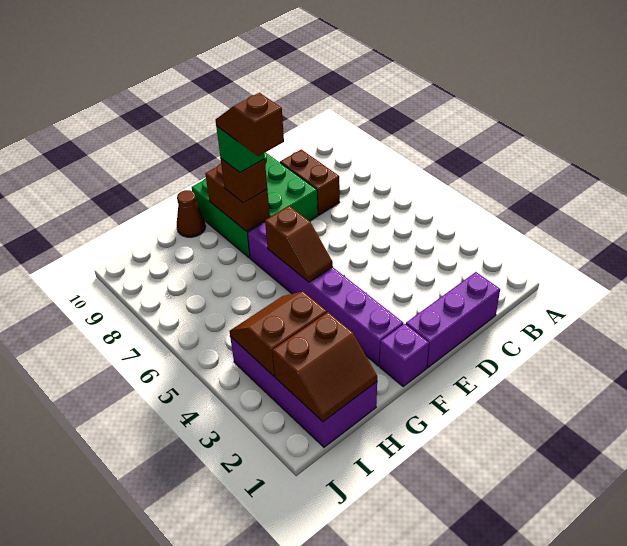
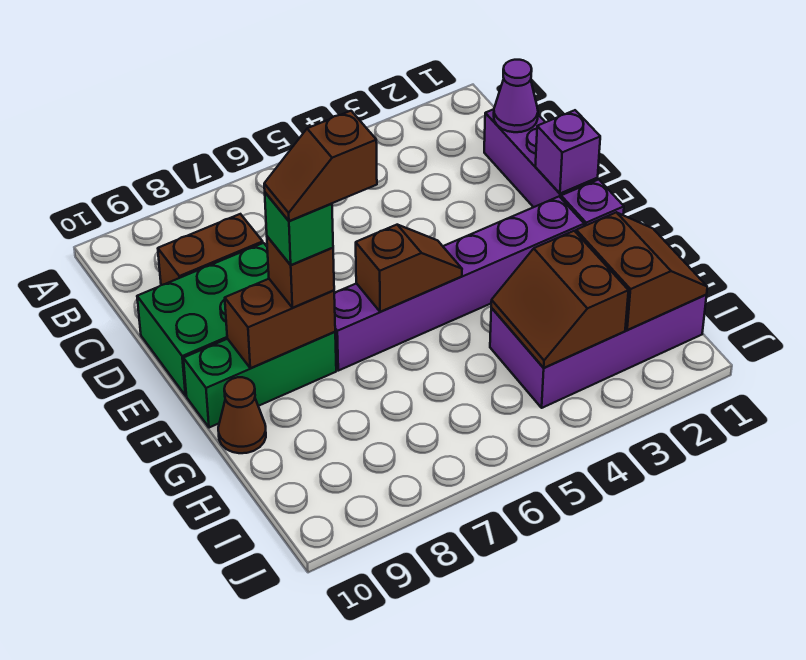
none -> purple 1x1 cone [494,60,538,132]
none -> purple 1x1 brick [535,110,600,193]

